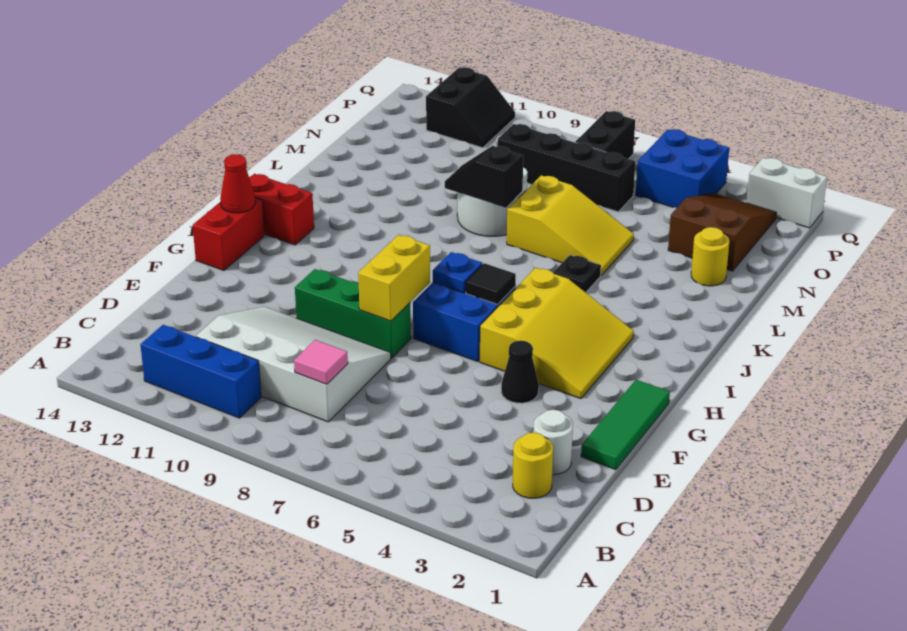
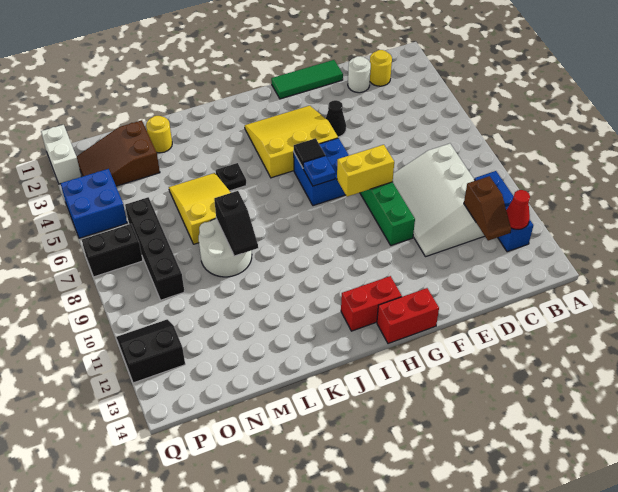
pink 1x1 tile [294,340,348,384] -> none
none -> brown 1x2 slope [464,176,511,241]
red 1x1 cone [220,154,255,213] -> red 1x1 cone moved to [506,190,530,229]
red 1x2 brick [249,174,314,245] -> red 1x2 brick turned to [341,276,402,331]

